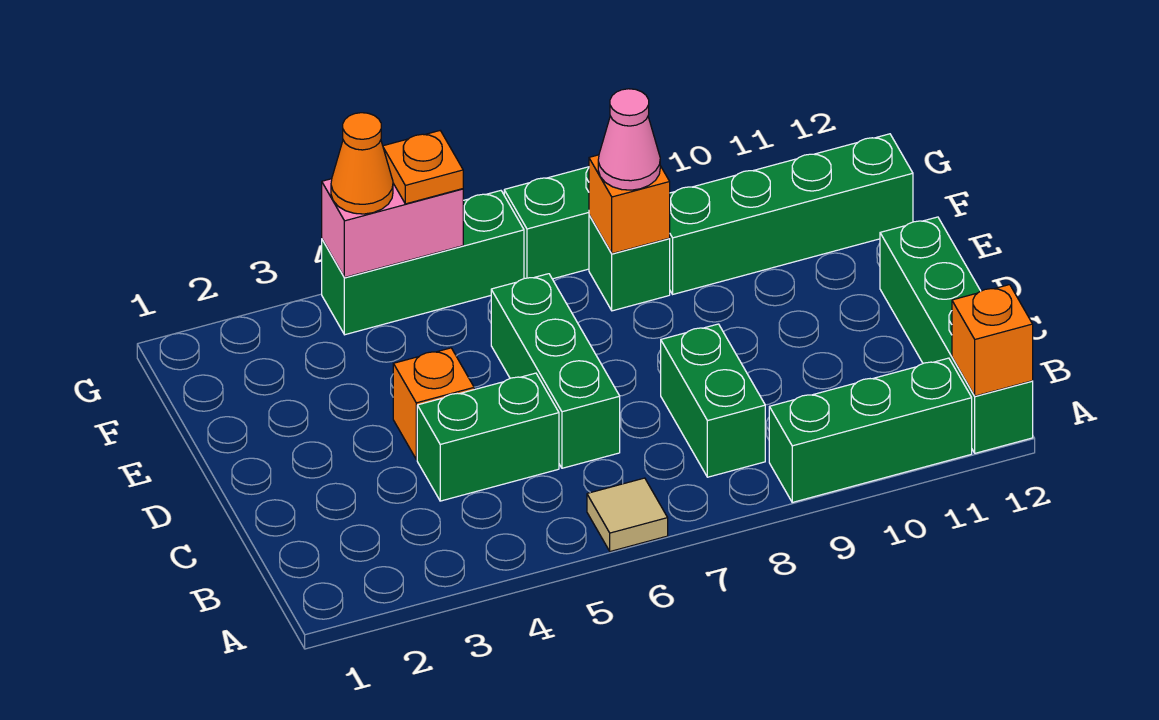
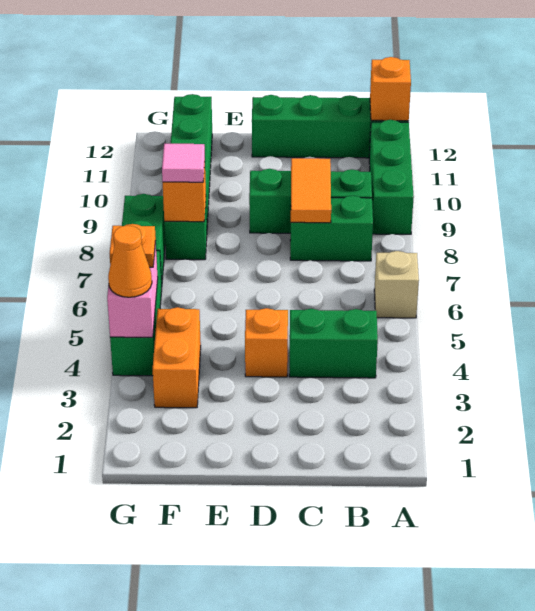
tan 1x1 tile [587,478,668,551] -> tan 1x1 brick [374,251,419,318]
green 1x2 brick [417,373,559,501] -> green 1x2 brick turned to [289,309,378,378]
green 1x3 brick [491,274,620,468] -> green 1x3 brick moved to [249,169,372,233]
none -> orange 1x2 tile [291,158,331,223]
none -> orange 1x2 brick [153,307,201,408]
pink 1x1 cone [598,89,660,190] -> pink 1x1 tile [162,144,205,182]

